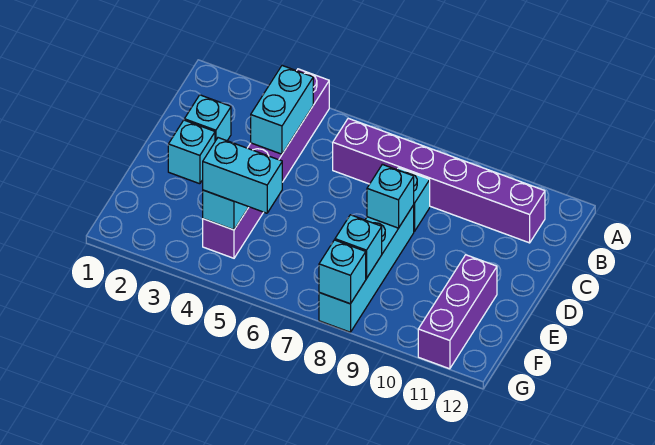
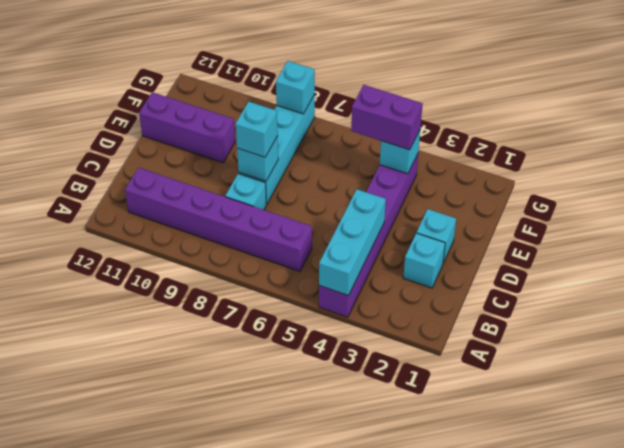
cyan 1x2 brick [251,66,313,154] -> cyan 1x3 brick [319,189,386,296]
purple 1x3 brick [418,255,497,369] -> purple 1x3 brick turned to [139,92,235,163]
cyan 1x2 brick [203,138,282,213] -> purple 1x2 brick [351,85,423,150]
cyan 1x1 brick [335,215,382,279] -> cyan 1x1 brick moved to [236,102,278,157]

